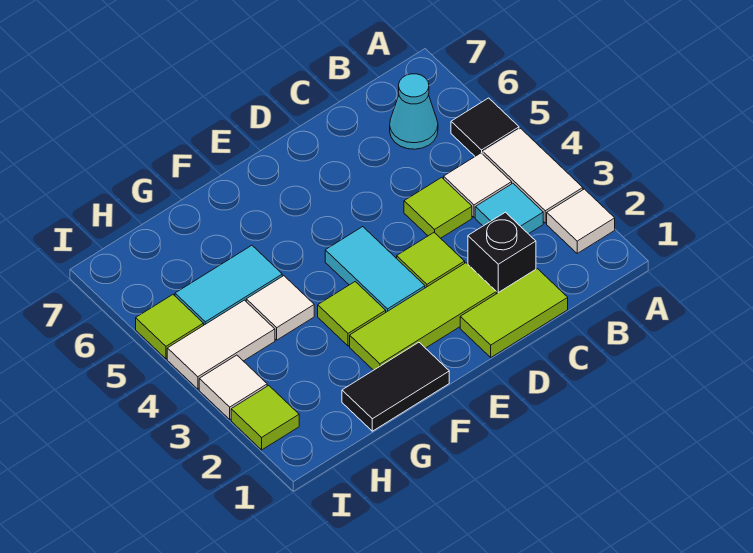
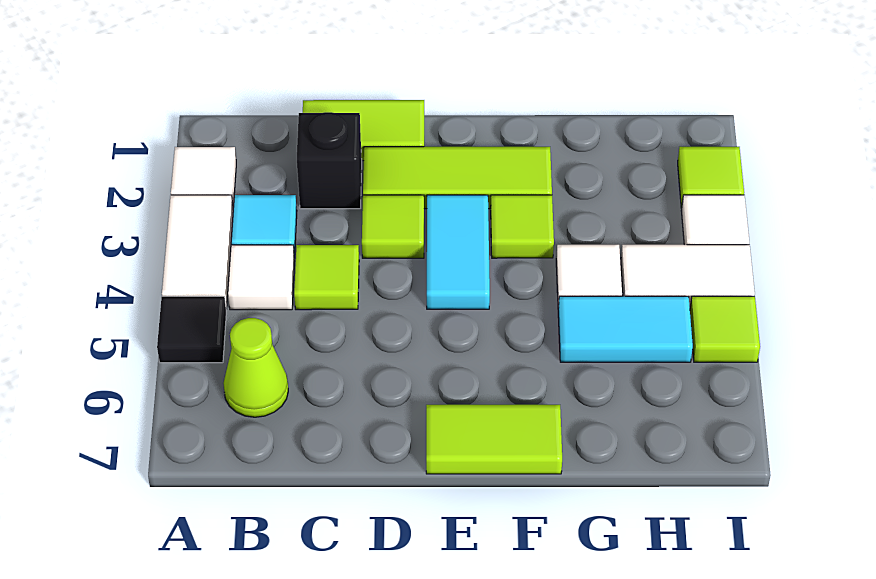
cyan 1x1 cone [390,74,438,149] -> lime 1x1 cone [223,318,288,417]
none -> lime 1x2 tile [426,405,562,474]
black 1x2 tile [342,342,449,431] -> none

